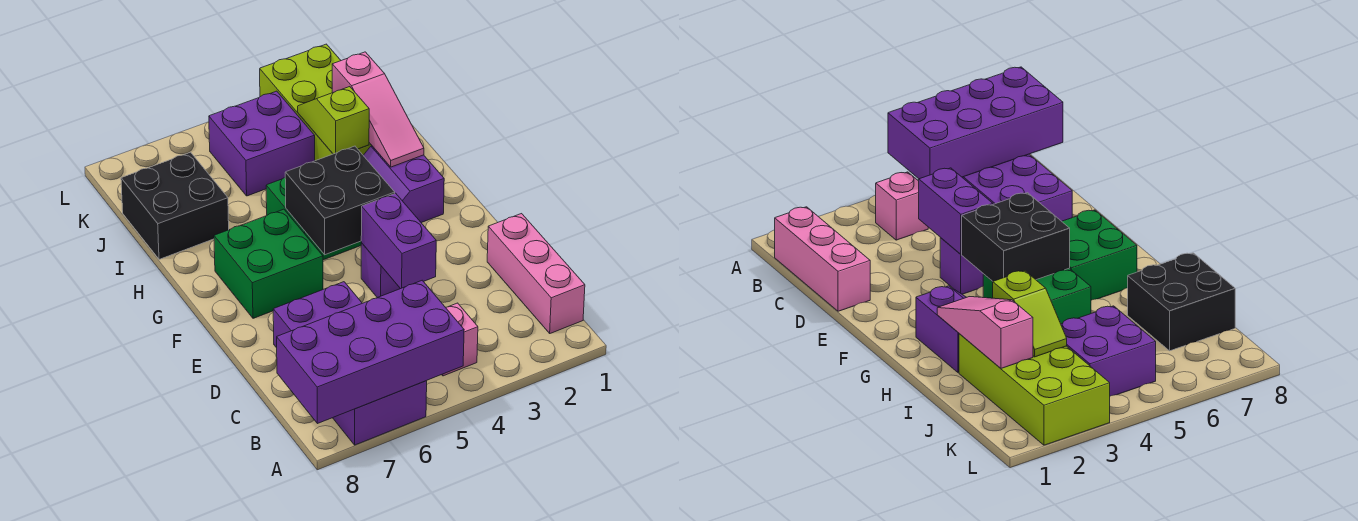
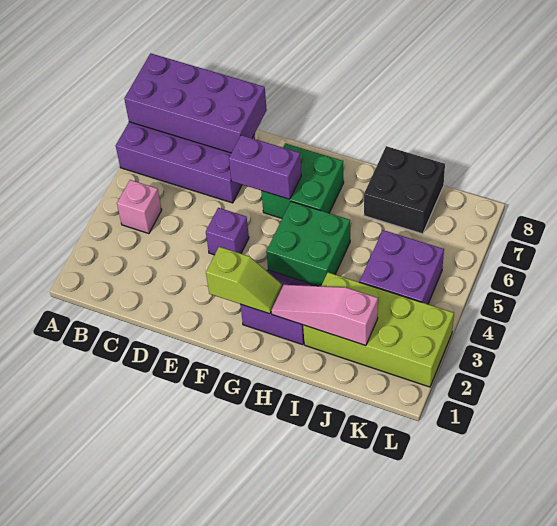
purple 2x4 brick [277,280,464,424] -> purple 2x4 brick turned to [124,53,267,153]
pink 1x3 brick [487,214,585,333] -> none
purple 1x2 brick [361,193,436,289] -> purple 1x2 brick moved to [229,135,301,199]
black 2x2 brick [285,146,395,255] -> none
lime 1x2 slope [298,87,369,154] -> lime 1x2 slope moved to [206,247,282,314]

